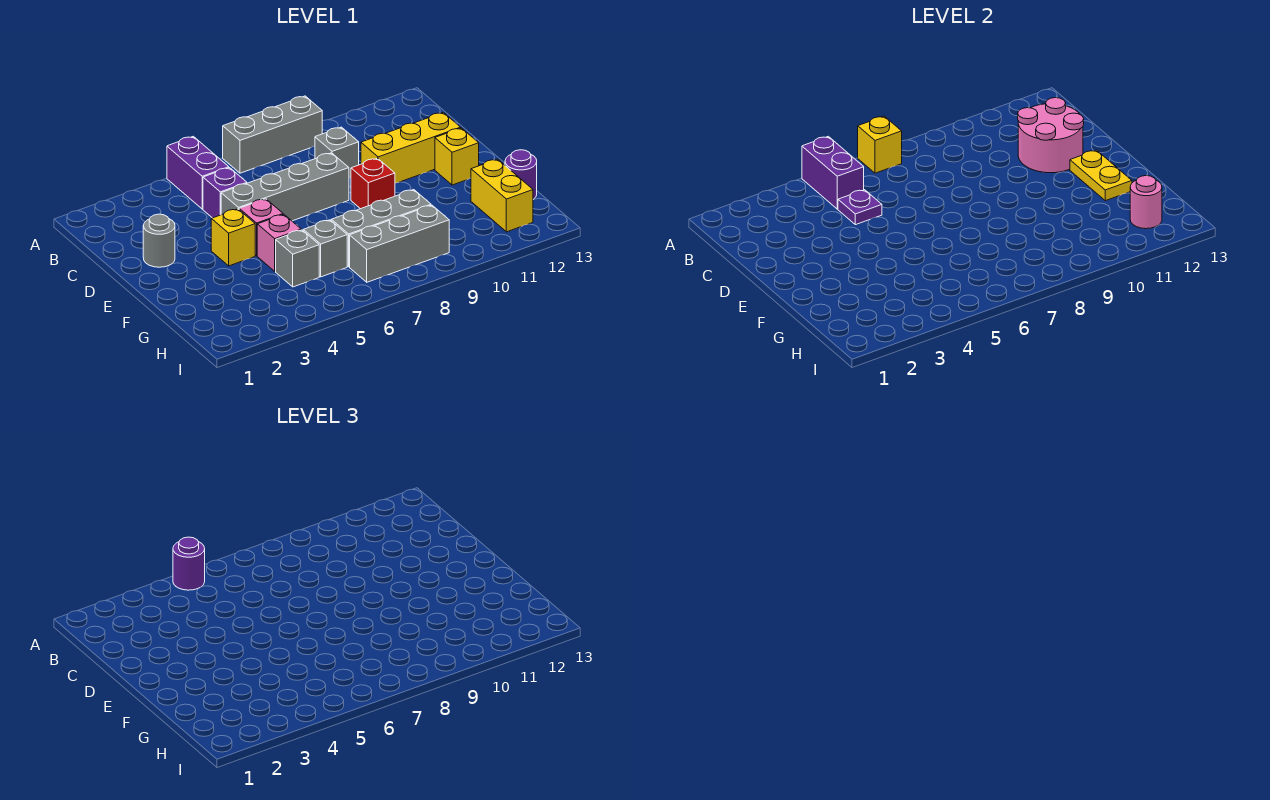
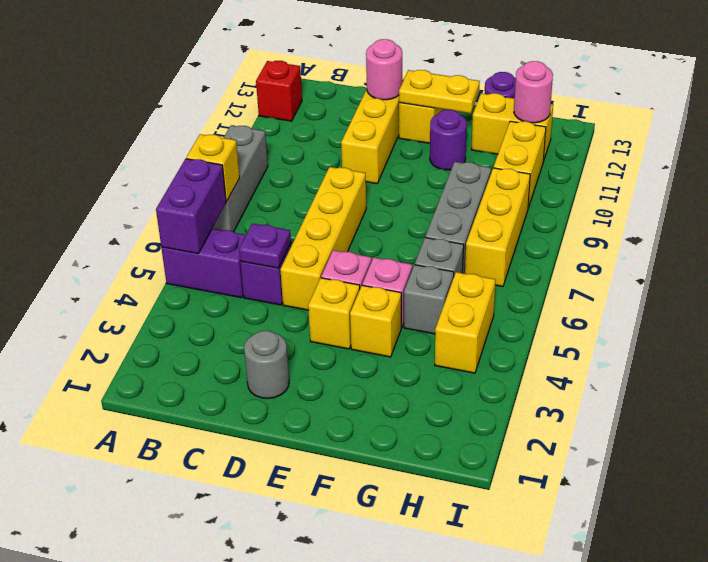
purple 1x2 brick [802,136,864,209] -> purple 1x2 brick turned to [156,159,226,254]
purple 1x1 round brick [173,537,205,590] -> purple 1x1 round brick moved to [430,110,467,170]
grey 1x1 brick [315,127,359,178] -> none
pink 2x2 round brick [1018,98,1084,173] -> pink 1x1 round brick [366,39,402,100]
grey 1x4 brick [221,153,349,221] -> yellow 1x4 brick [280,167,366,310]
red 1x1 brick [351,158,395,209] -> red 1x1 brick moved to [256,61,302,121]
none -> yellow 1x1 brick [350,285,401,357]
none -> yellow 1x2 brick [435,272,496,373]
grey 1x3 brick [350,205,449,282] -> yellow 1x3 brick [465,168,530,287]
none -> yellow 1x2 brick [493,121,546,208]

